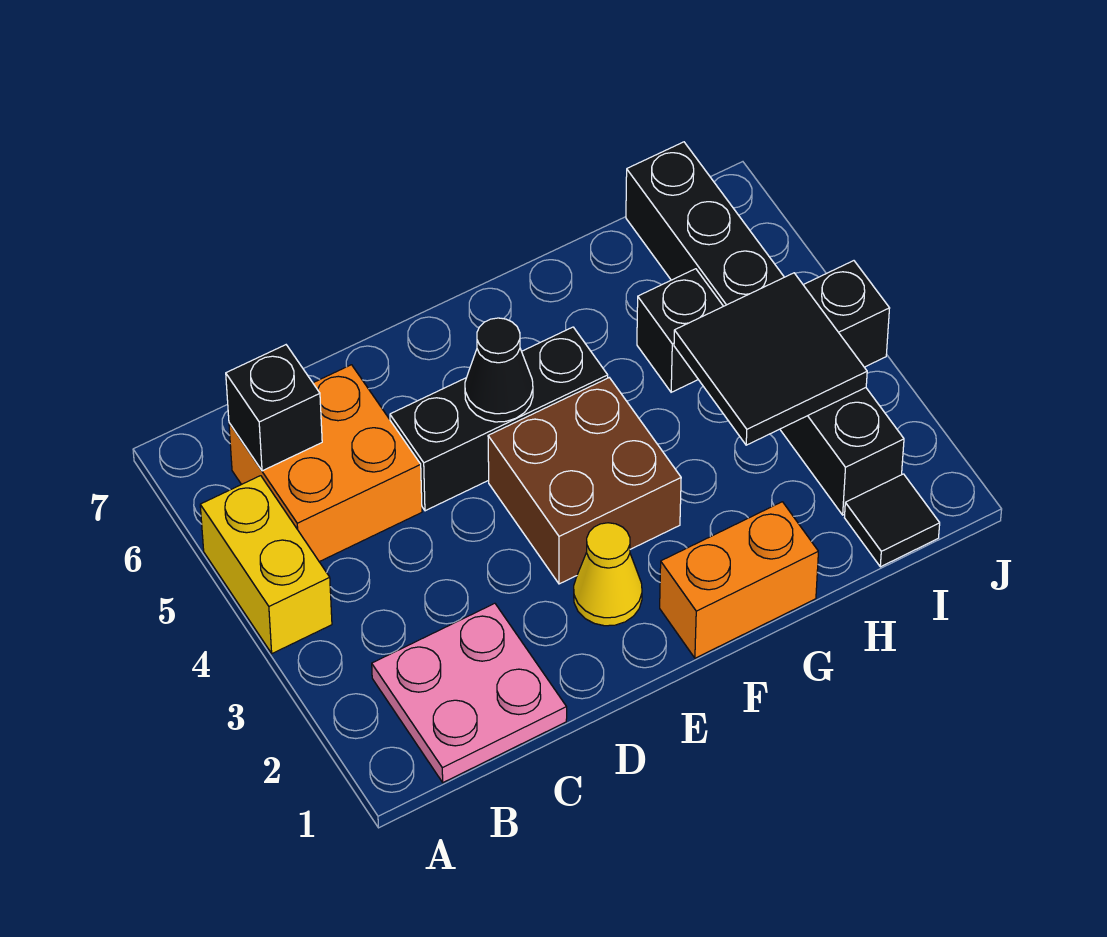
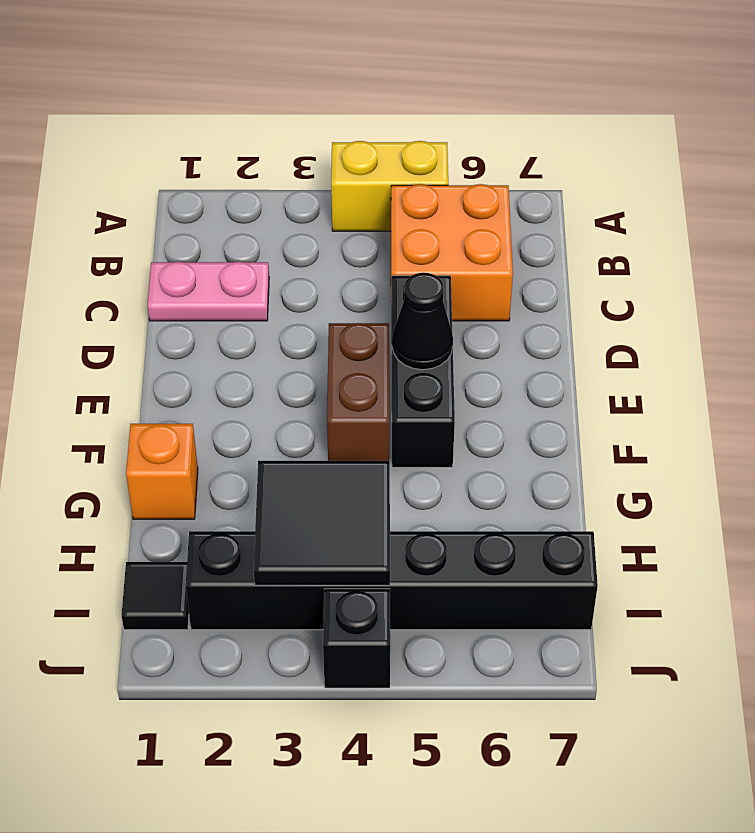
pink 2x2 plate [372,603,567,782] -> pink 1x2 plate [148,262,269,321]
black 1x1 brick [226,345,322,471] -> none
yellow 1x1 cone [574,523,642,626] -> none
brown 2x2 brick [488,378,681,584] -> brown 1x2 brick [327,323,389,461]
orange 1x2 brick [660,502,818,658] -> orange 1x1 brick [126,424,198,519]
black 1x1 brick [637,269,723,392] -> none

